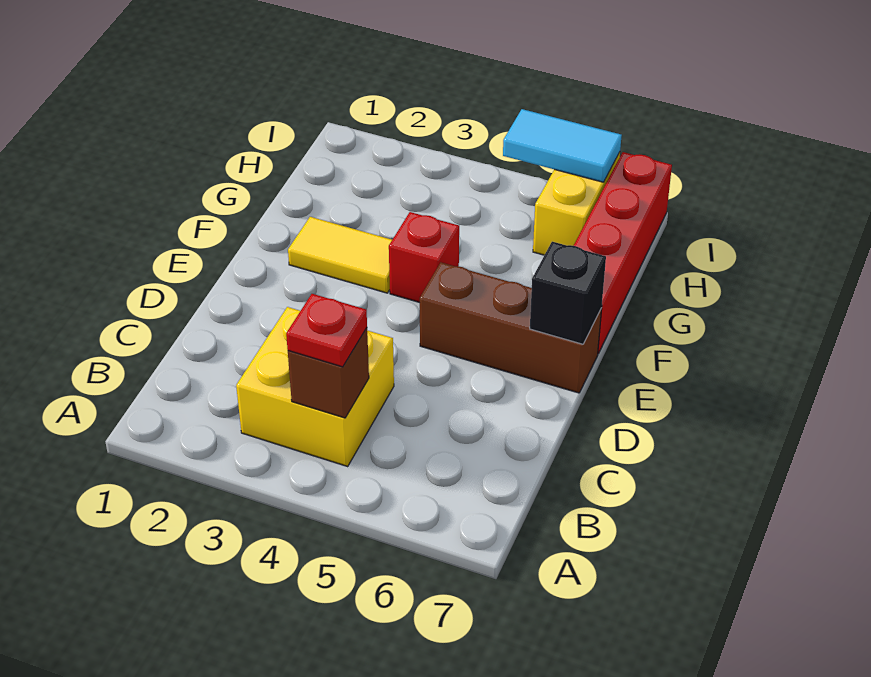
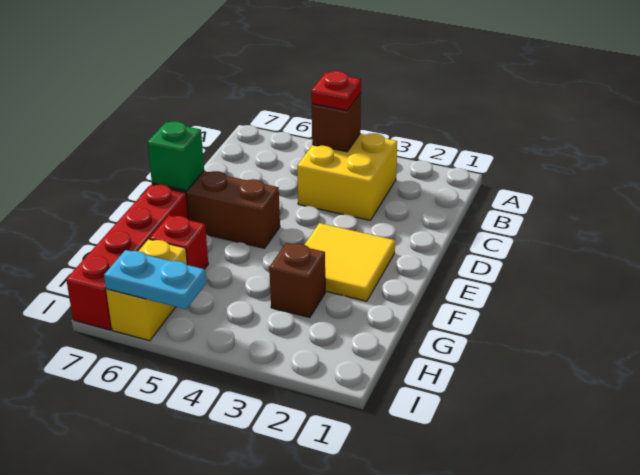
black 1x1 brick [530,242,606,344] -> green 1x1 brick [147,121,204,191]
yellow 1x2 tile [288,217,392,293] -> yellow 2x2 tile [305,223,395,301]
red 1x1 brick [389,212,459,303] -> red 1x1 brick moved to [150,216,208,269]
none -> brown 1x1 brick [269,243,325,318]
cyan 1x2 tile [503,109,622,182] -> cyan 1x2 plate [104,250,206,309]

